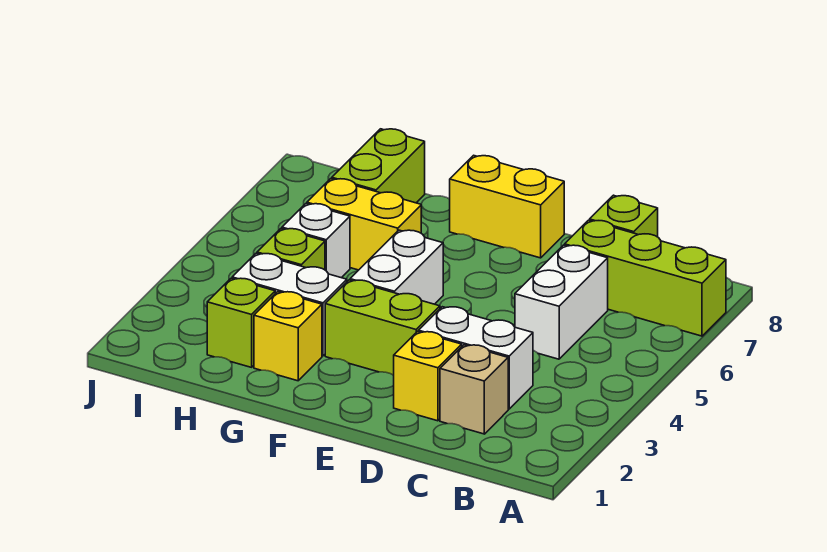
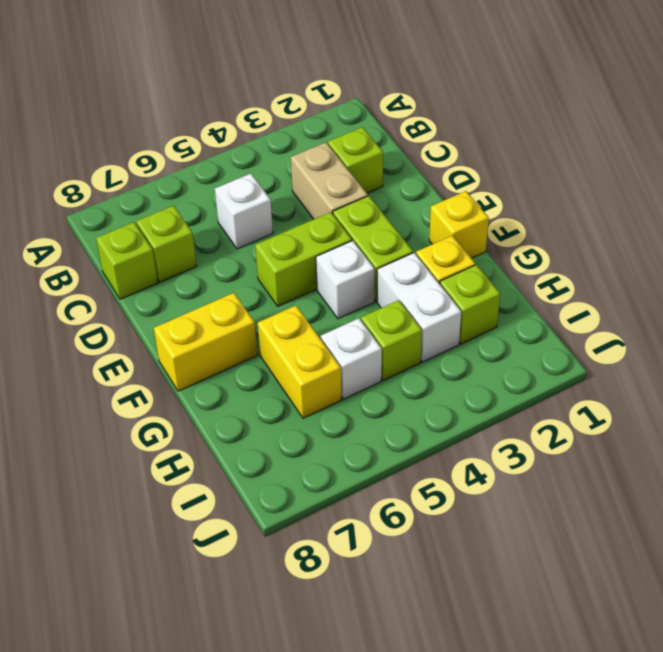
lime 1x3 brick [565,220,726,336] -> lime 1x1 brick [136,206,197,282]
tan 1x1 brick [440,345,508,434] -> lime 1x1 brick [328,127,383,193]
white 1x2 brick [418,307,533,409] -> tan 1x2 brick [291,142,368,219]
white 1x2 brick [515,245,608,359] -> white 1x1 brick [215,174,273,249]
yellow 1x1 brick [394,332,462,421] -> yellow 1x1 brick moved to [429,191,489,258]
yellow 1x2 brick [450,155,564,258] -> yellow 1x2 brick turned to [154,293,257,391]
white 1x2 brick [350,230,443,304] -> white 1x1 brick [316,241,374,319]
lime 1x2 brick [332,129,425,203] -> lime 1x2 brick moved to [255,212,352,306]

